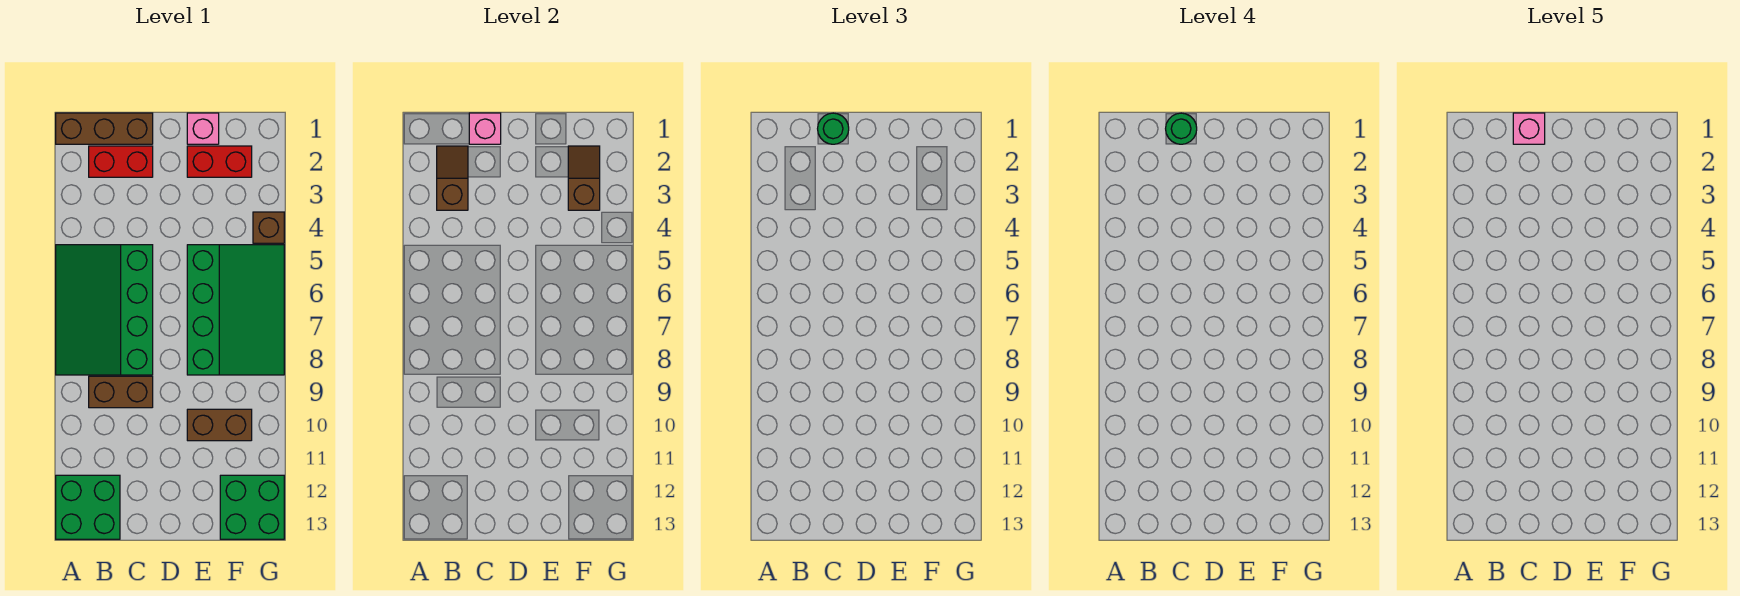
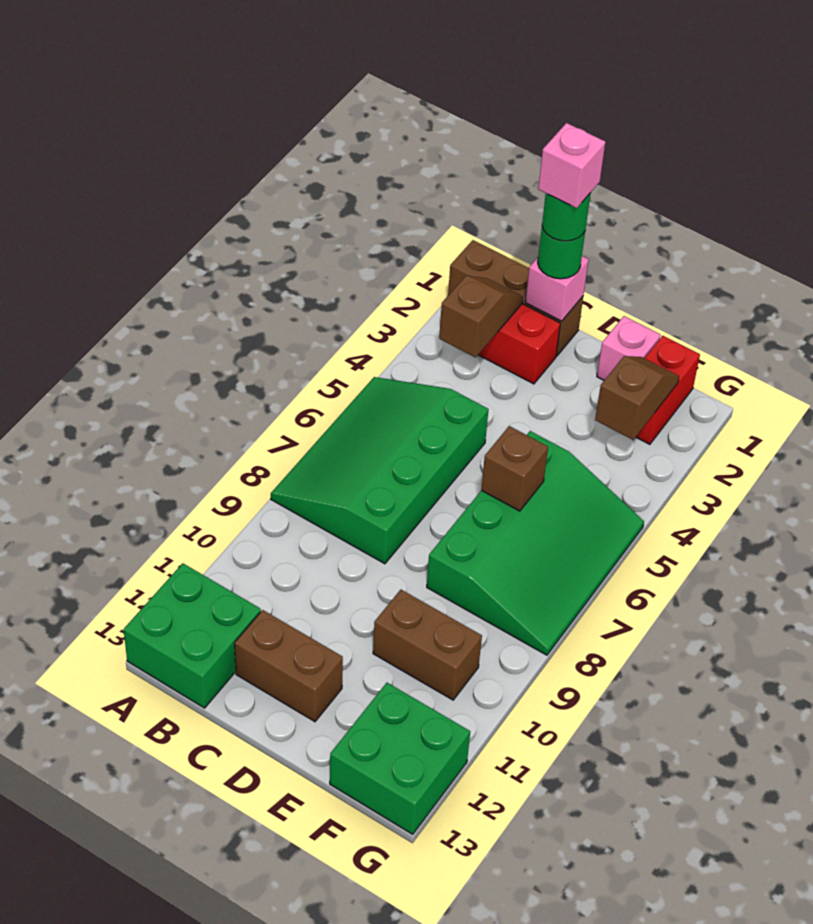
brown 1x2 brick [89,376,153,408] -> brown 1x2 brick moved to [235,610,343,722]
red 1x2 brick [187,146,252,177] -> red 1x2 brick turned to [636,336,700,444]
brown 1x1 brick [253,212,284,243] -> brown 1x1 brick moved to [481,426,548,511]

